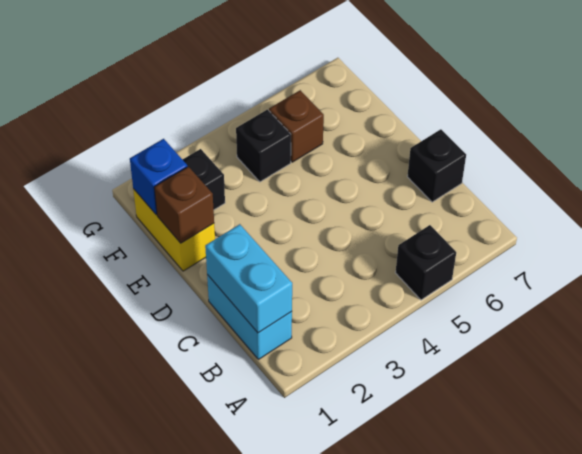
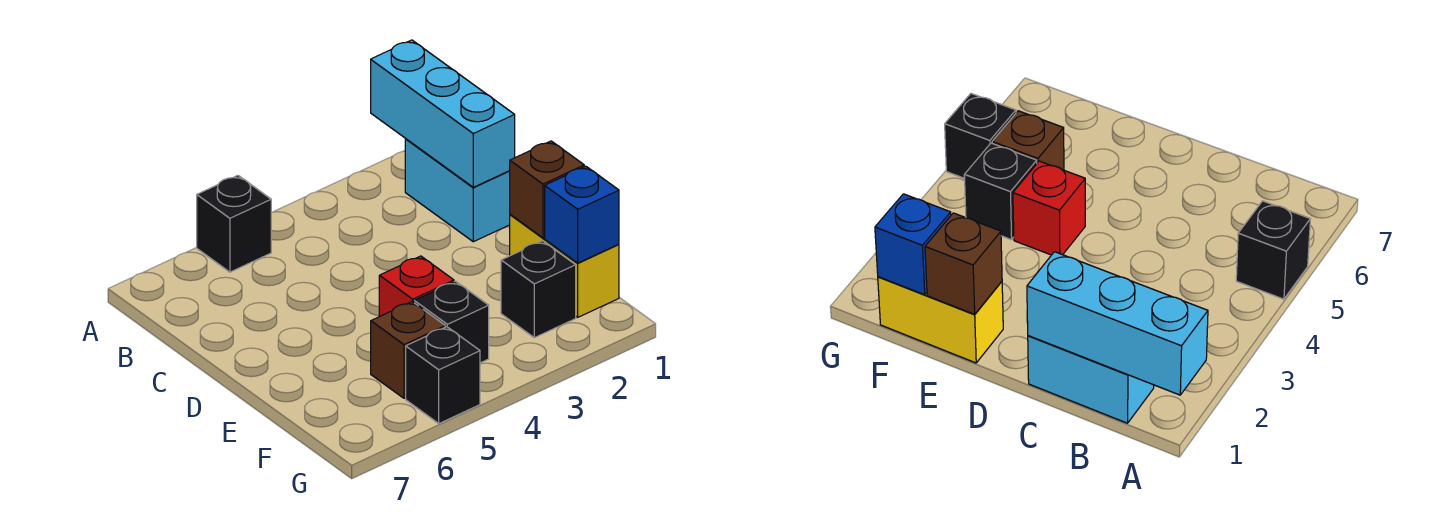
cyan 1x2 brick [205,224,292,333] -> cyan 1x3 brick [371,40,515,187]
black 1x1 brick [407,129,466,202] -> black 1x1 brick moved to [406,327,480,423]
none -> red 1x1 brick [379,256,454,317]

